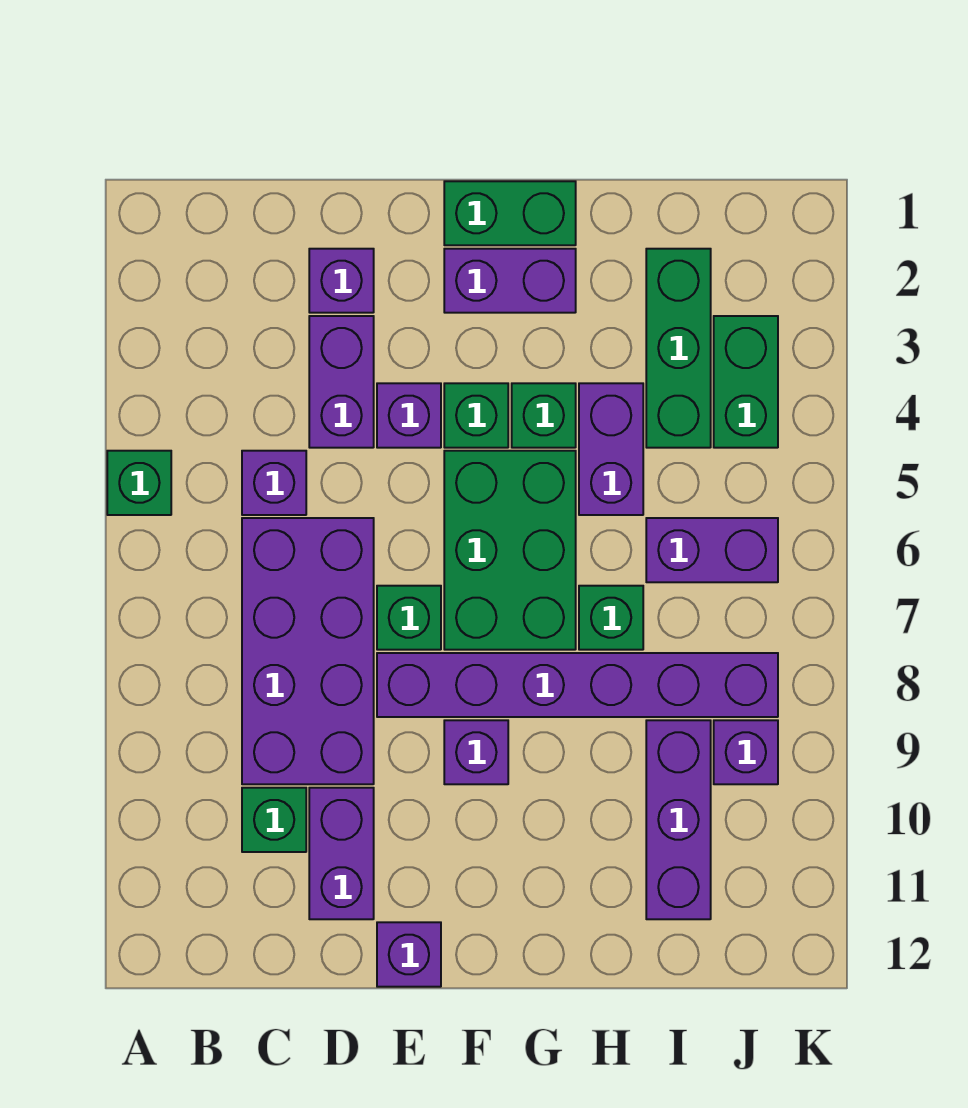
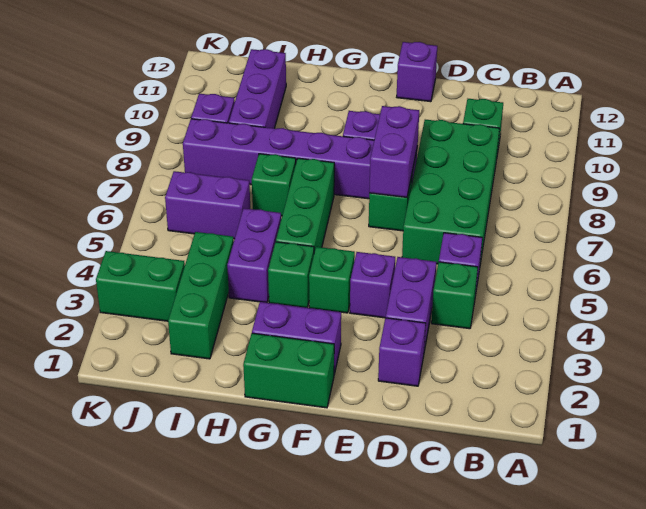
green 1x1 brick [107,451,171,515] -> green 1x1 brick moved to [431,262,478,329]
purple 2x4 brick [242,518,374,784] -> green 2x4 brick [402,120,499,264]
purple 1x2 brick [309,788,374,919] -> purple 1x2 brick moved to [369,106,419,197]
green 2x3 brick [444,451,576,650] -> green 1x3 brick [276,158,334,252]
green 1x2 brick [714,316,778,448] -> green 1x2 brick turned to [96,251,185,321]

